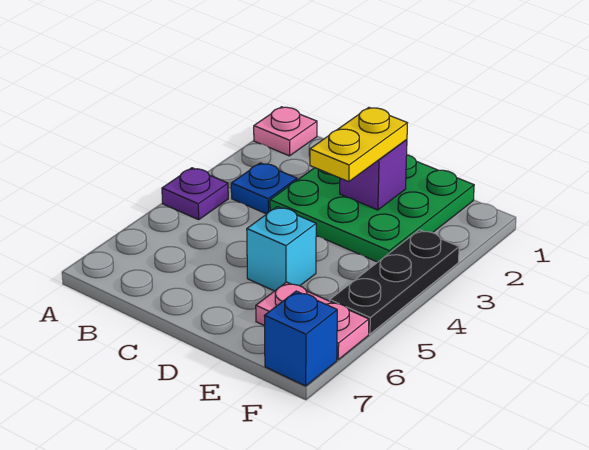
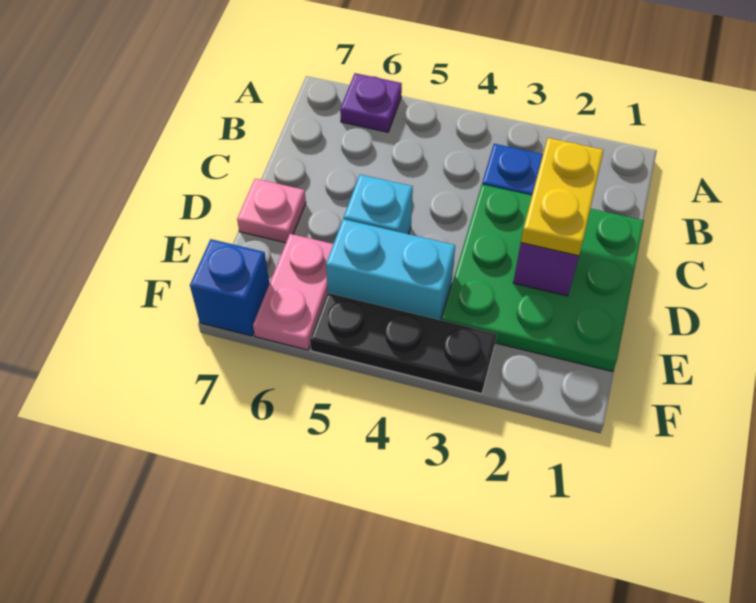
pink 1x1 plate [254,107,317,156] -> pink 1x1 plate moved to [237,179,306,243]
purple 1x1 plate [162,168,228,220] -> purple 1x1 plate moved to [340,73,402,132]
yellow 1x2 plate [310,108,407,182] -> yellow 1x2 plate turned to [521,138,604,256]
none -> cyan 1x2 brick [326,219,455,320]

